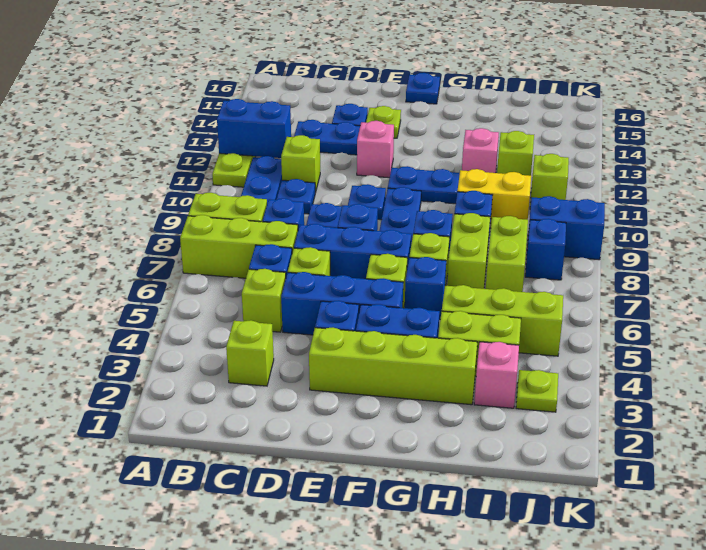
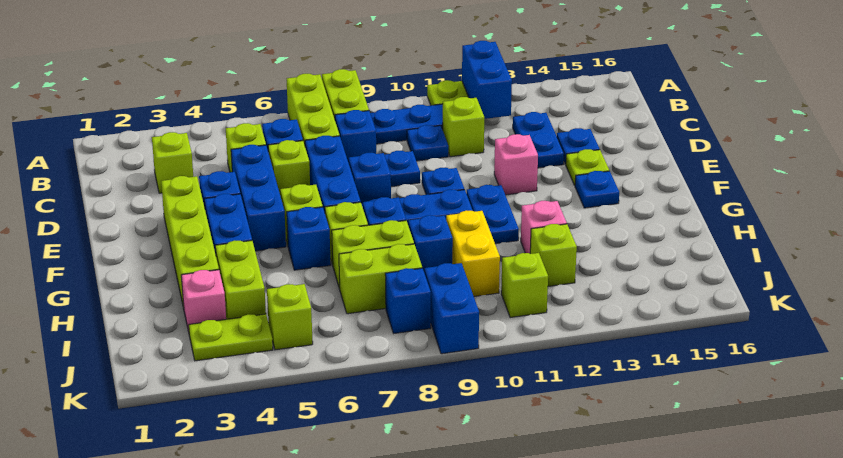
blue 1x1 plate [406,73,440,104] -> blue 1x1 plate moved to [575,171,619,208]
lime 1x3 brick [442,285,563,356] -> lime 1x1 brick [267,284,313,350]
lime 1x1 plate [516,370,558,412] -> lime 1x2 plate [189,314,273,361]

